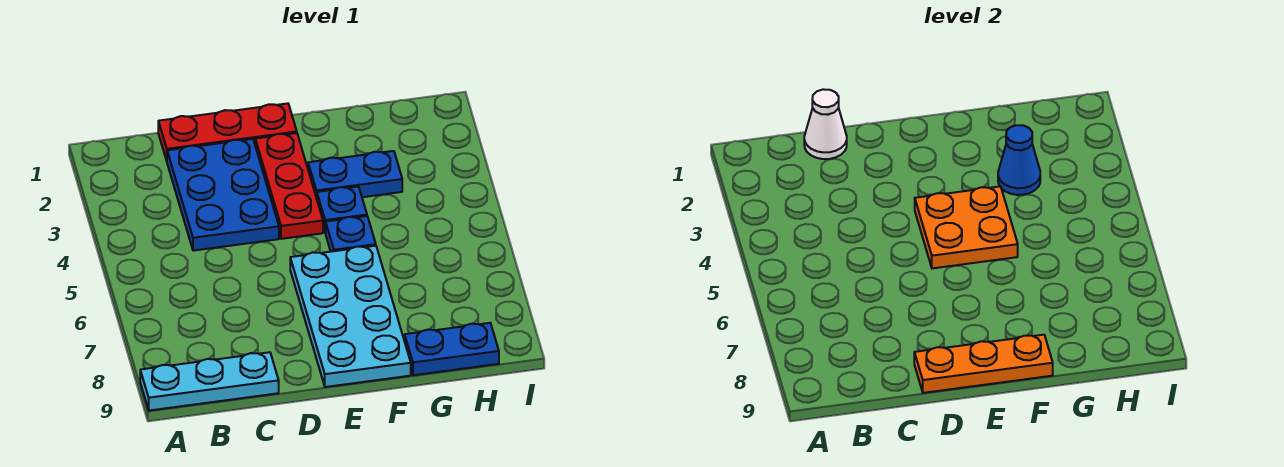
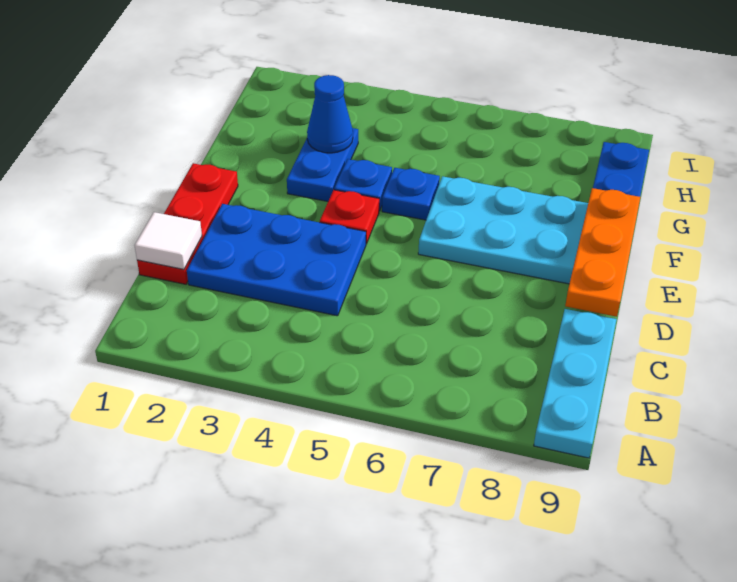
white 1x1 cone [804,89,847,159] -> white 1x1 tile [134,212,202,269]
red 1x3 plate [255,133,323,239] -> red 1x1 plate [320,190,379,244]
orange 2x2 plate [915,186,1018,268] -> none

